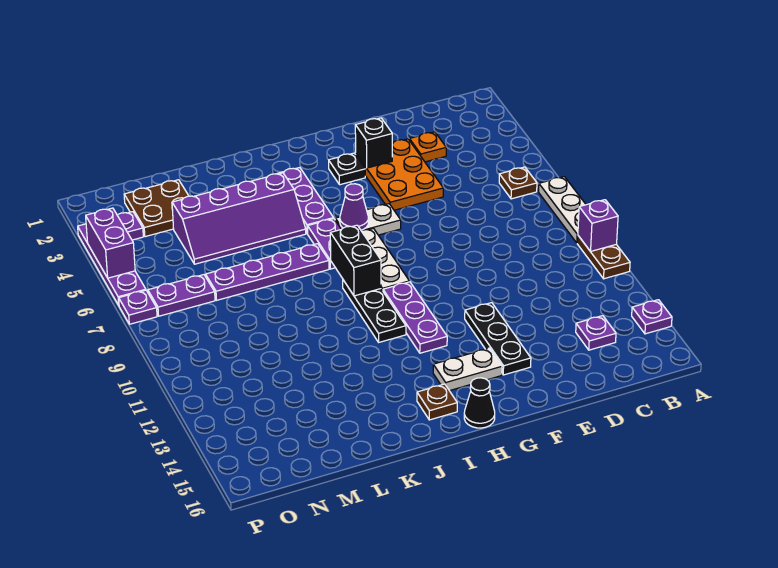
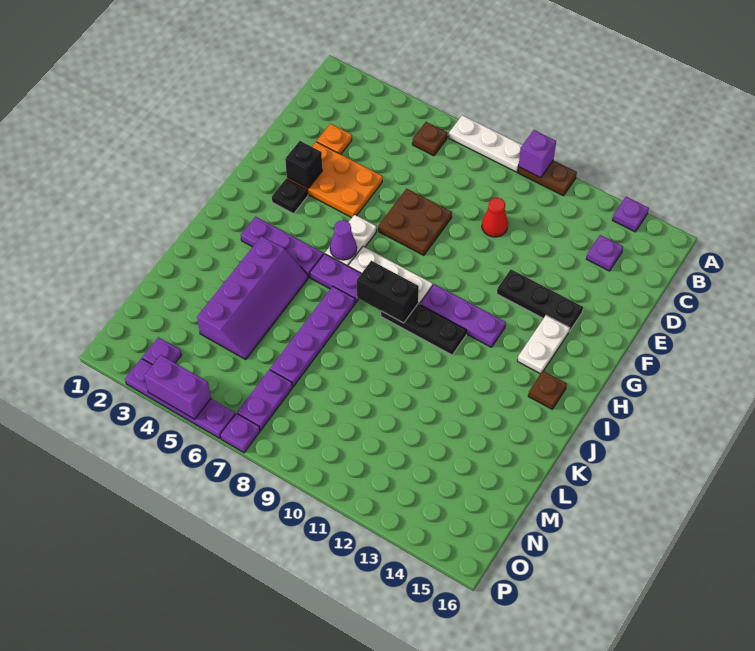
none -> red 1x1 cone [482,198,508,237]
black 1x1 cone [464,378,495,428] -> none
brown 2x2 plate [124,180,189,237] -> brown 2x2 plate moved to [378,189,452,255]

